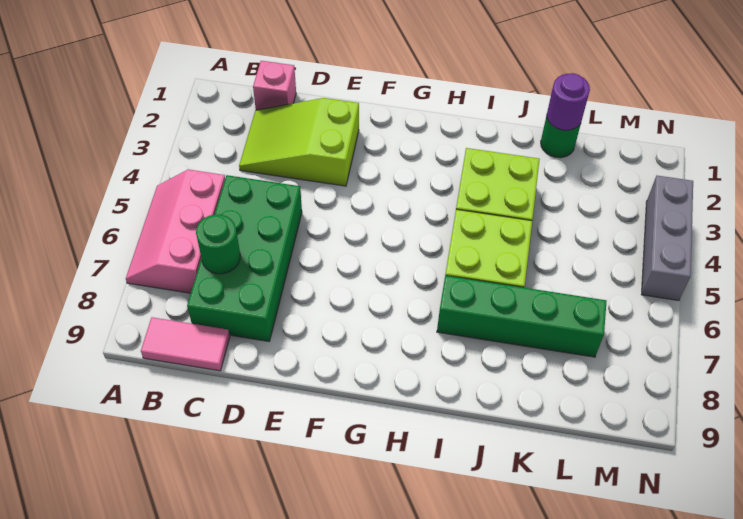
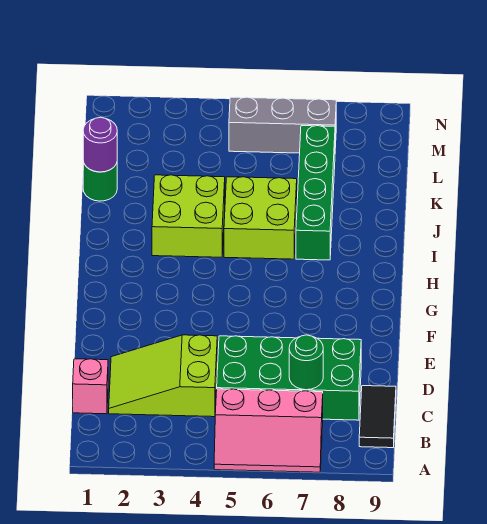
pink 1x2 tile [141,317,230,371] -> black 1x2 tile [359,386,396,448]
lime 2x3 slope [239,98,359,186] -> lime 2x3 slope turned to [109,335,217,417]
grey 1x3 brick [641,176,693,301] -> grey 1x3 brick moved to [229,97,336,153]

